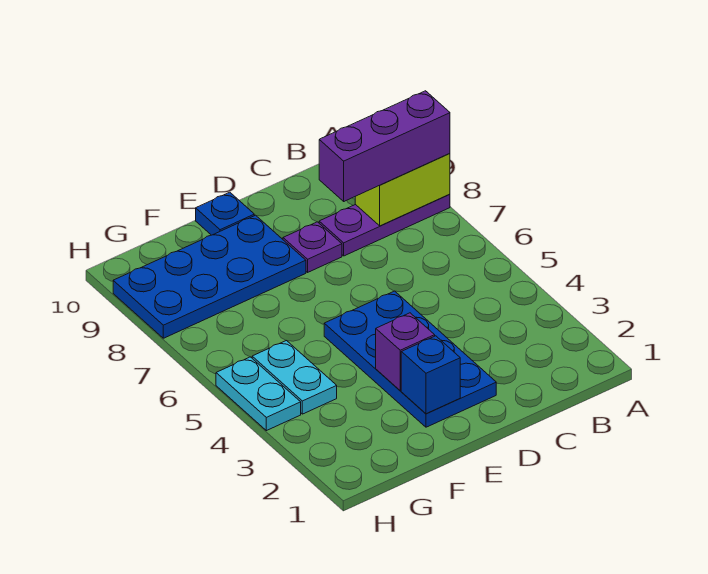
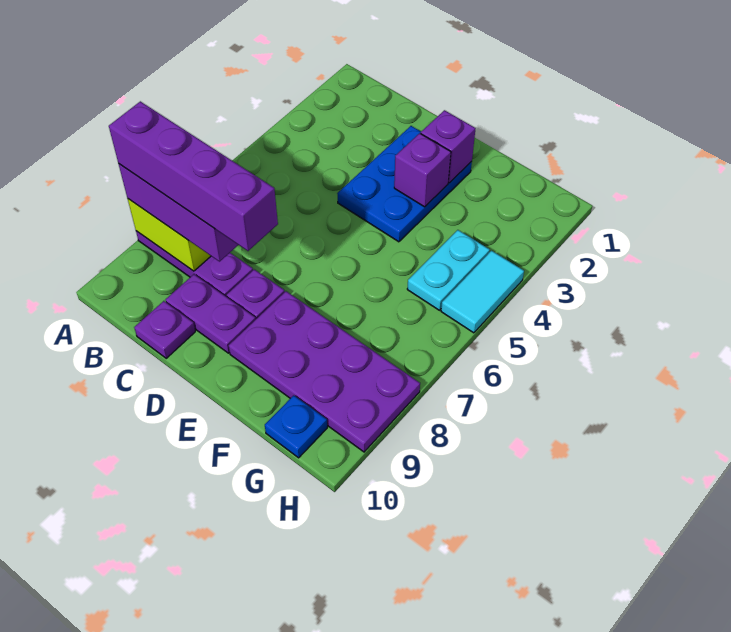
none -> purple 1x4 brick [109,101,278,251]
none -> purple 1x2 plate [165,274,256,353]
none -> purple 1x1 plate [134,301,195,358]
blue 2x4 plate [324,291,496,427] -> blue 2x3 plate [337,126,472,242]
blue 1x1 brick [401,336,460,414] -> purple 1x1 brick [421,110,476,183]
blue 2x4 plate [113,215,306,338] -> purple 2x4 plate [229,291,420,452]
blue 1x1 plate [196,192,254,235] -> blue 1x1 plate moved to [265,395,327,458]
cyan 1x2 plate [216,357,301,431] -> cyan 1x2 tile [441,251,524,333]

